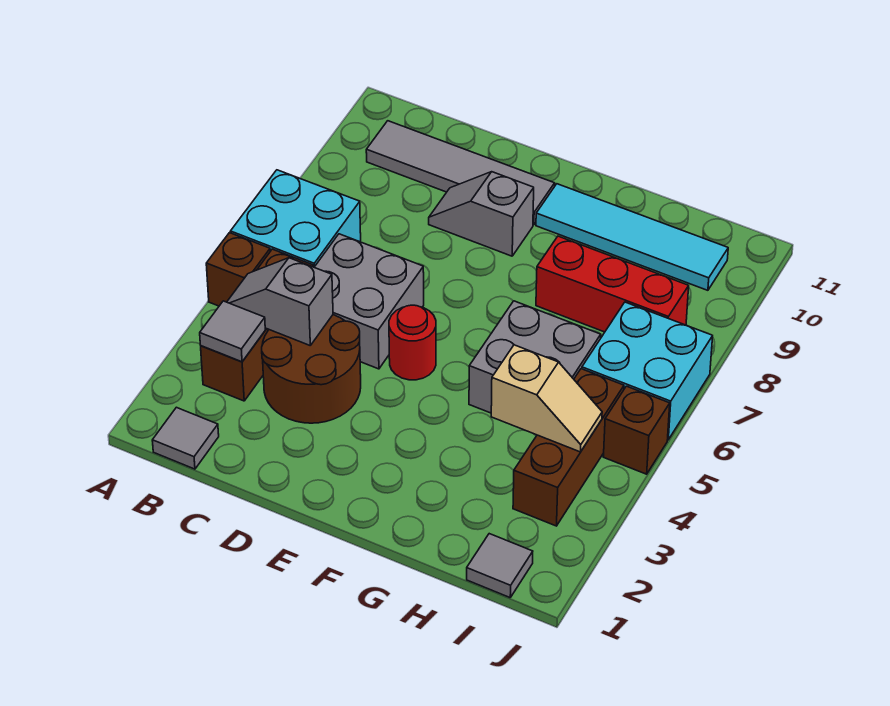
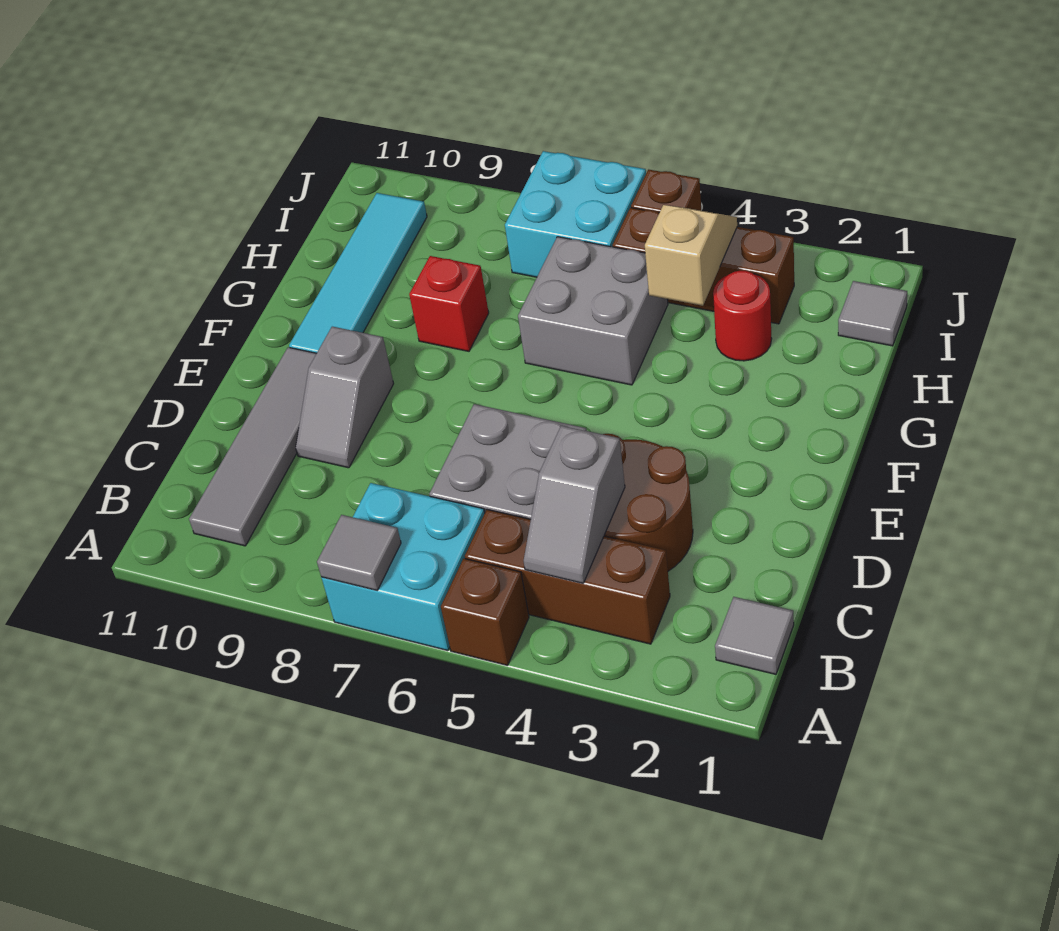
grey 1x1 tile [200,301,265,362] -> grey 1x1 tile moved to [317,515,401,590]
red 1x1 round brick [389,305,436,380] -> red 1x1 round brick moved to [713,271,772,361]
red 1x3 brick [536,236,689,332] -> red 1x1 brick [409,256,489,351]

